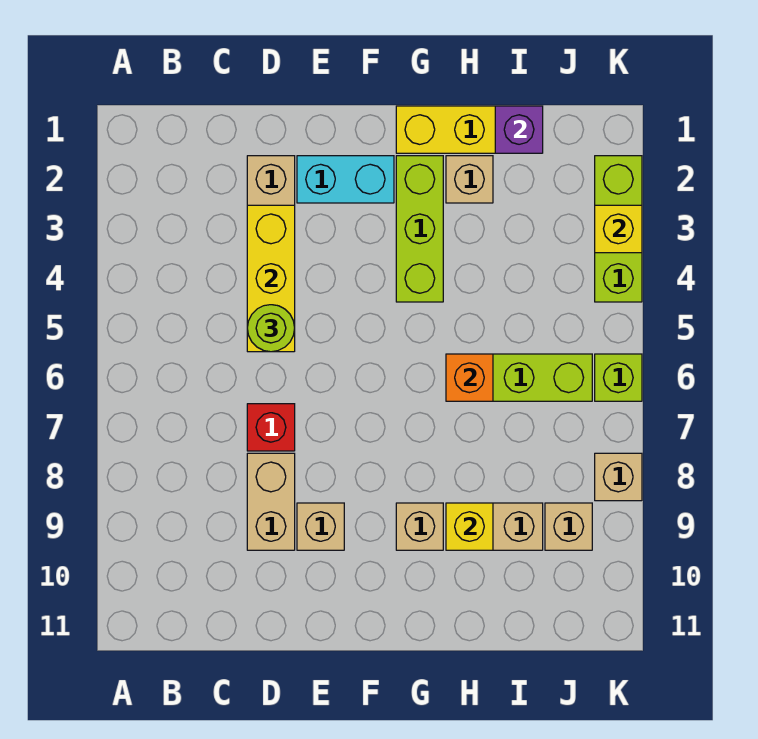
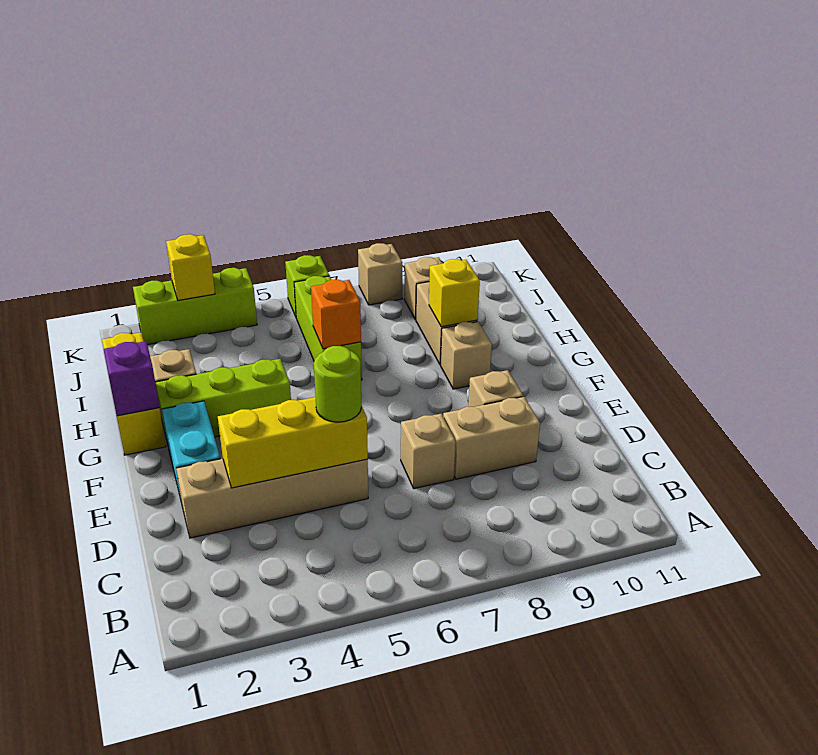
red 1x1 brick [247,404,295,451] -> tan 1x1 brick [401,414,456,489]
purple 1x1 brick [495,106,543,153] -> purple 1x1 brick moved to [104,341,159,416]

